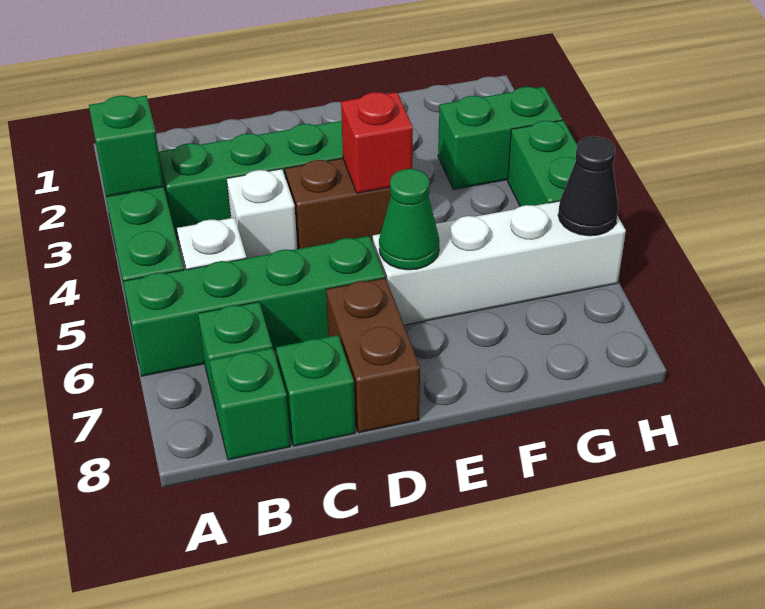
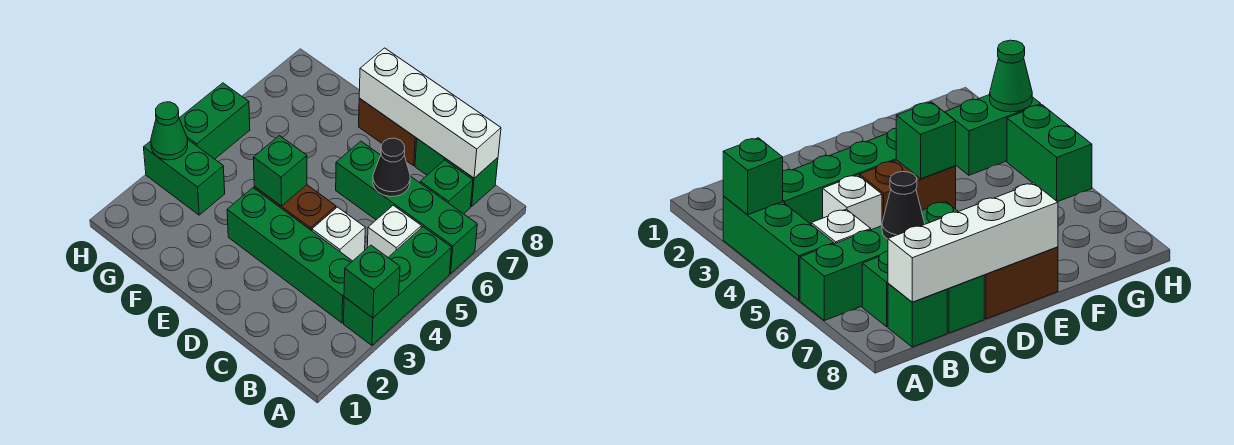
brown 1x2 brick [326,278,420,433] -> brown 1x2 brick turned to [359,98,417,166]
red 1x1 brick [341,92,413,193] -> green 1x1 brick [253,136,307,206]
white 1x4 brick [373,201,626,325] -> white 1x4 brick moved to [359,48,501,178]
green 1x1 cone [379,169,439,270] -> green 1x1 cone moved to [151,102,188,160]
black 1x1 cone [558,136,618,236] -> black 1x1 cone moved to [373,138,410,197]

